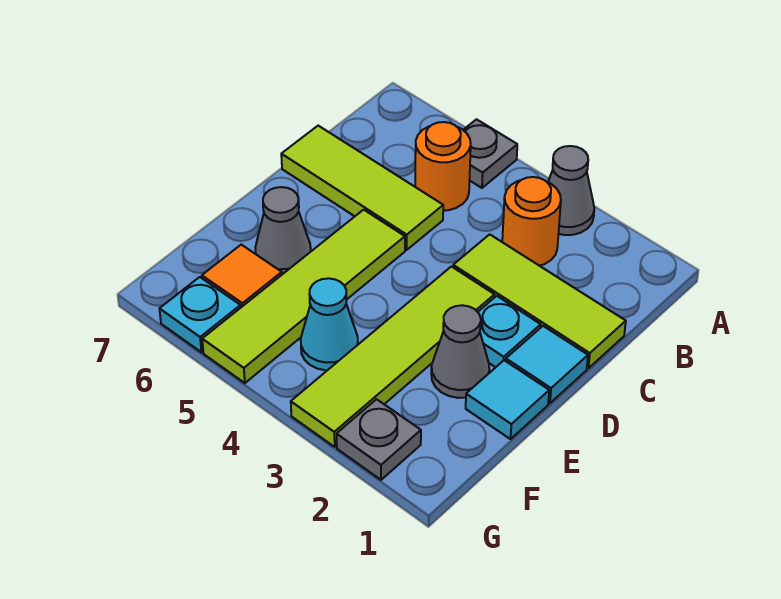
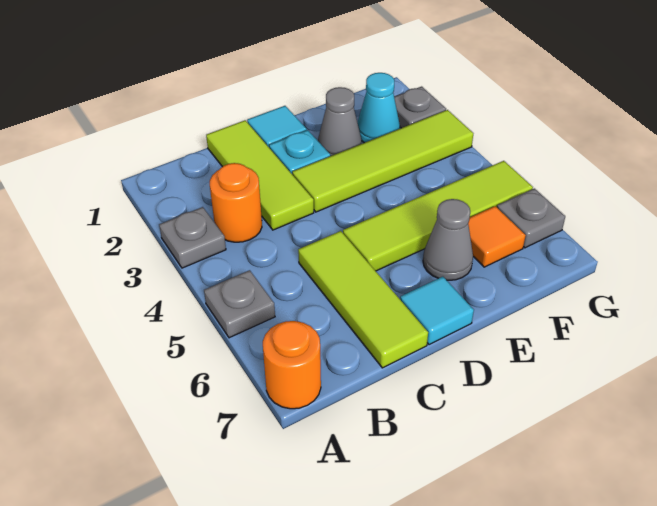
grey 1x1 cone [548,146,594,235] -> grey 1x1 plate [159,207,226,268]
orange 1x1 round brick [415,122,471,211] -> orange 1x1 round brick moved to [263,321,321,409]
cyan 1x1 tile [466,360,549,439] -> cyan 1x1 tile moved to [400,277,474,345]
cyan 1x1 cone [301,278,358,370] -> cyan 1x1 cone moved to [357,73,400,143]
cyan 1x1 plate [160,277,241,352] -> grey 1x1 plate [497,189,565,248]

